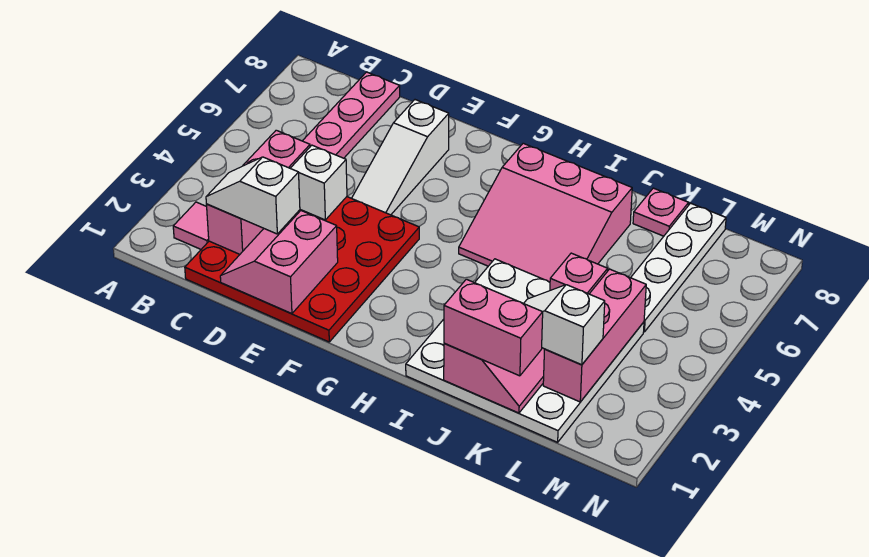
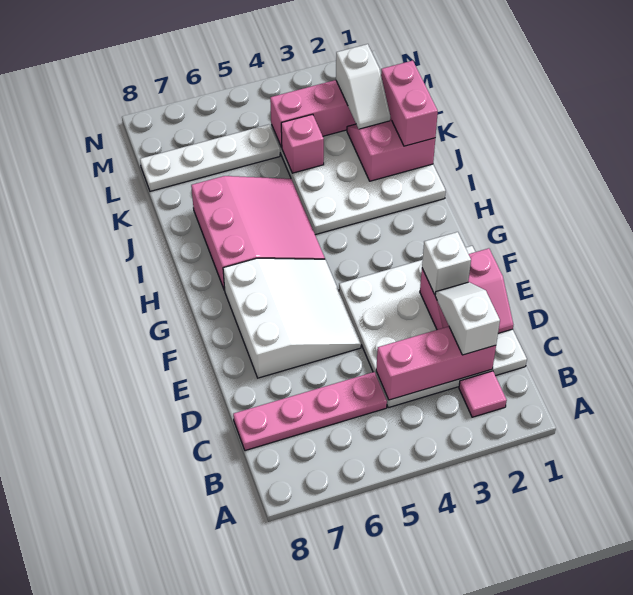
red 4x4 plate [185,197,419,342] -> white 4x4 plate [339,246,527,408]
white 1x2 slope [206,157,300,234] -> white 1x2 slope turned to [435,282,500,355]
white 1x1 brick [290,145,347,220] -> white 1x1 brick moved to [422,232,471,294]
white 1x3 slope [352,100,449,215] -> white 3x3 slope [223,258,361,378]
pink 1x1 plate [633,188,689,236] -> none

